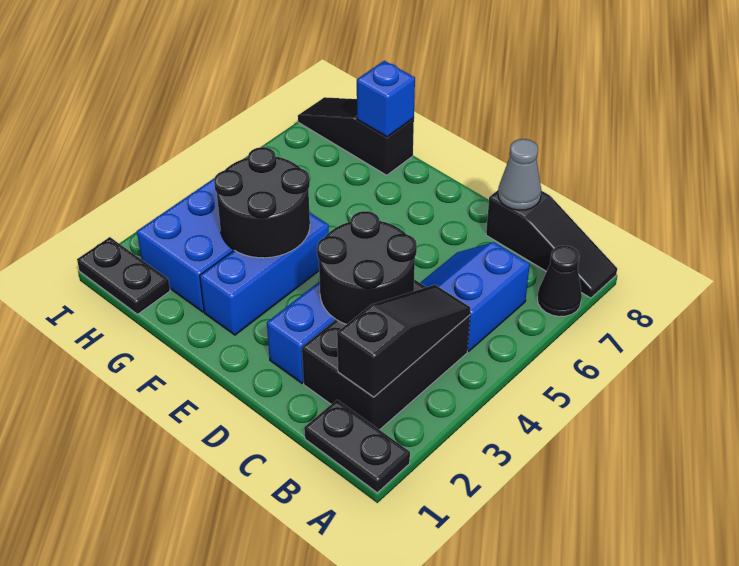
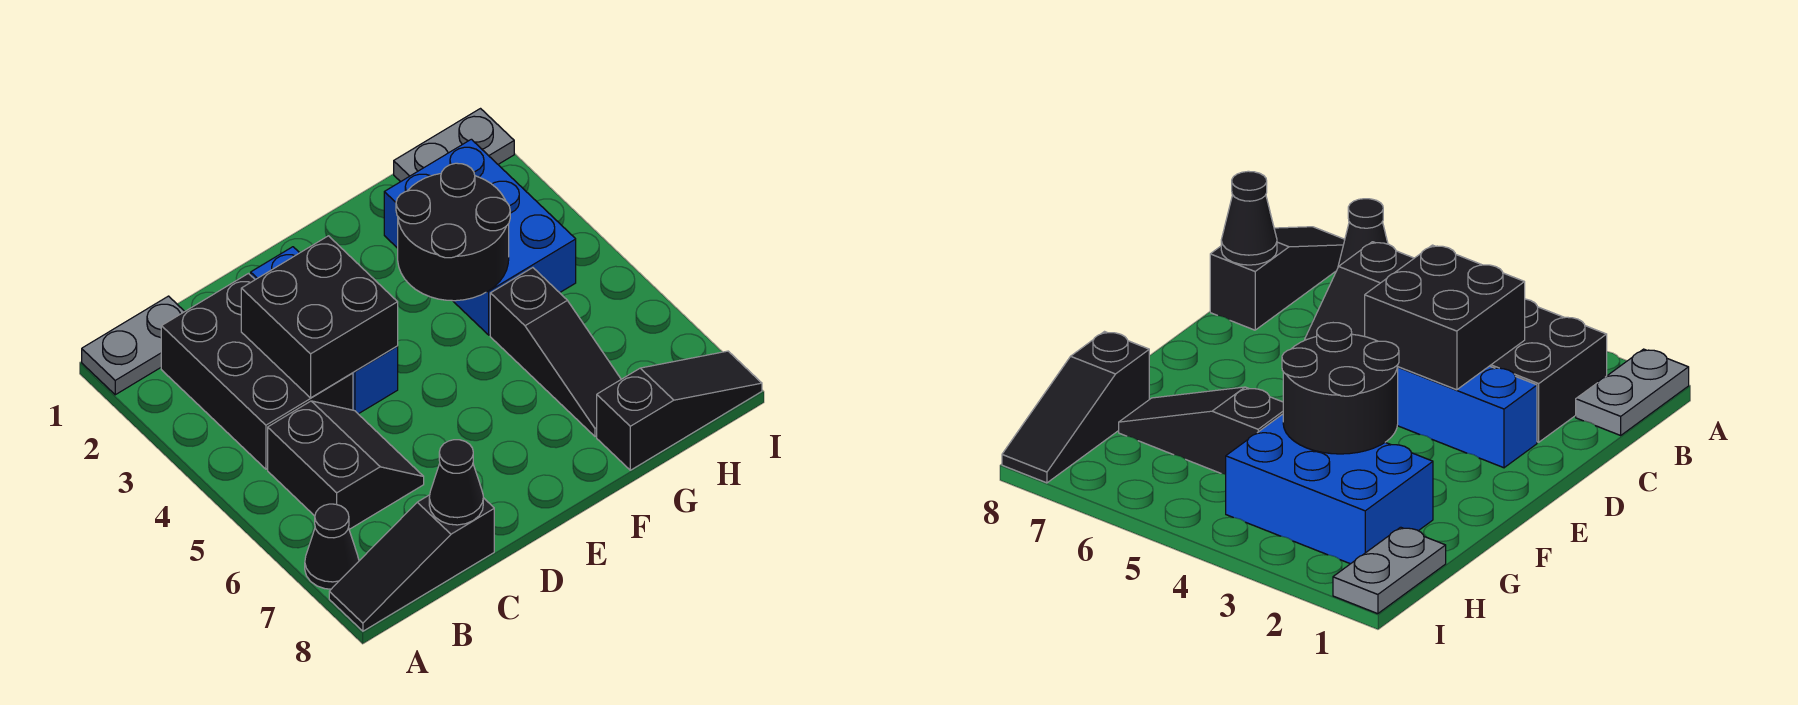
black 1x2 plate [304,400,410,493] -> grey 1x2 plate [82,296,185,395]
black 1x3 slope [337,285,471,397] -> black 1x3 slope moved to [490,268,621,436]
blue 2x2 slope [420,242,530,351] -> black 2x2 slope [268,401,424,529]
black 2x2 round brick [317,211,417,324] -> black 2x2 brick [241,236,398,398]
grey 1x1 cone [498,139,541,210] -> black 1x1 cone [429,440,483,525]
blue 1x3 brick [200,213,329,335] -> none
blue 1x1 brick [357,61,415,137] -> none
black 1x2 plate [77,237,170,314] -> grey 1x2 plate [394,109,514,182]

